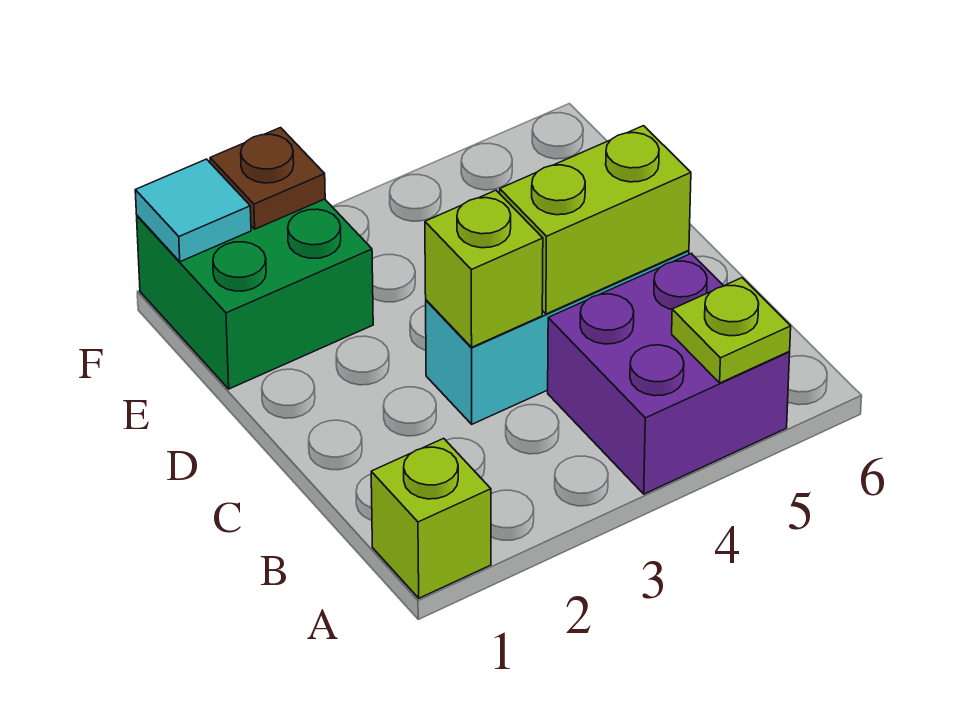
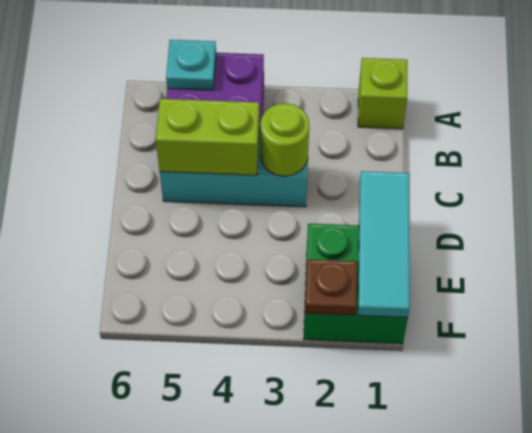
lime 1x1 plate [672,278,791,383] -> cyan 1x1 plate [166,40,216,90]
lime 1x1 brick [425,190,543,347] -> lime 1x1 round brick [260,103,309,176]
cyan 1x1 tile [135,159,251,262] -> cyan 1x3 tile [358,171,410,317]

